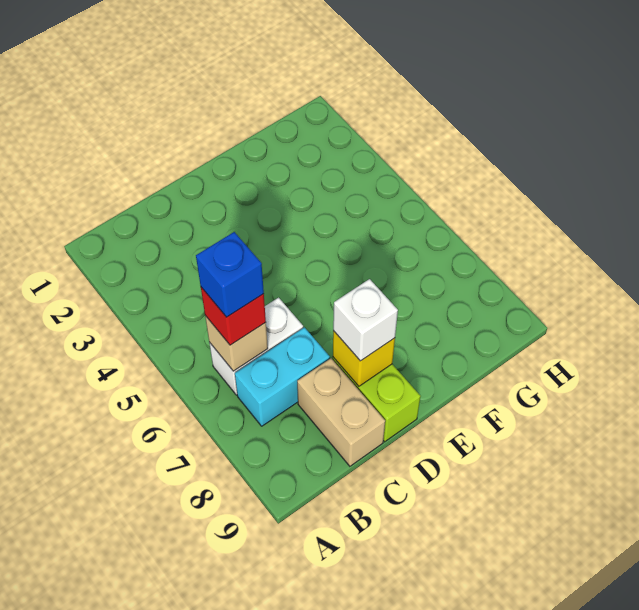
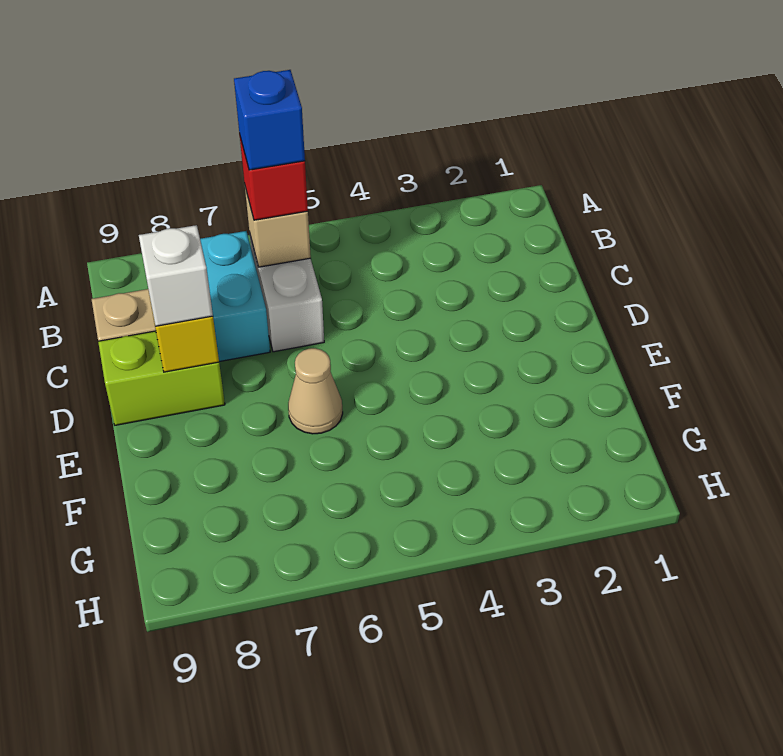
none -> tan 1x1 cone [288,348,343,434]

